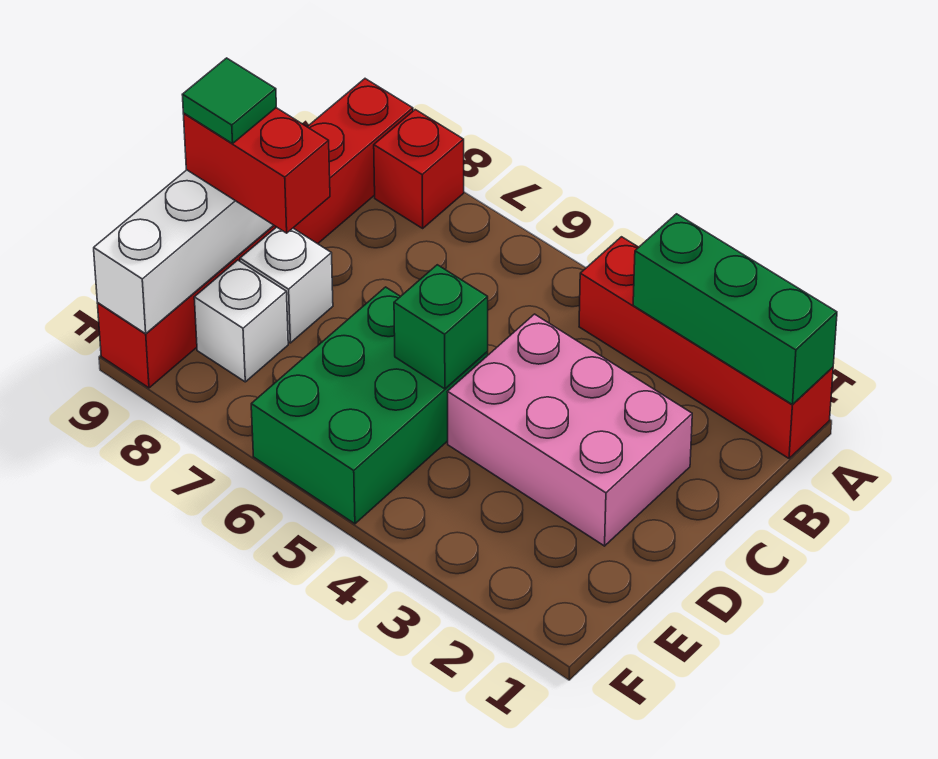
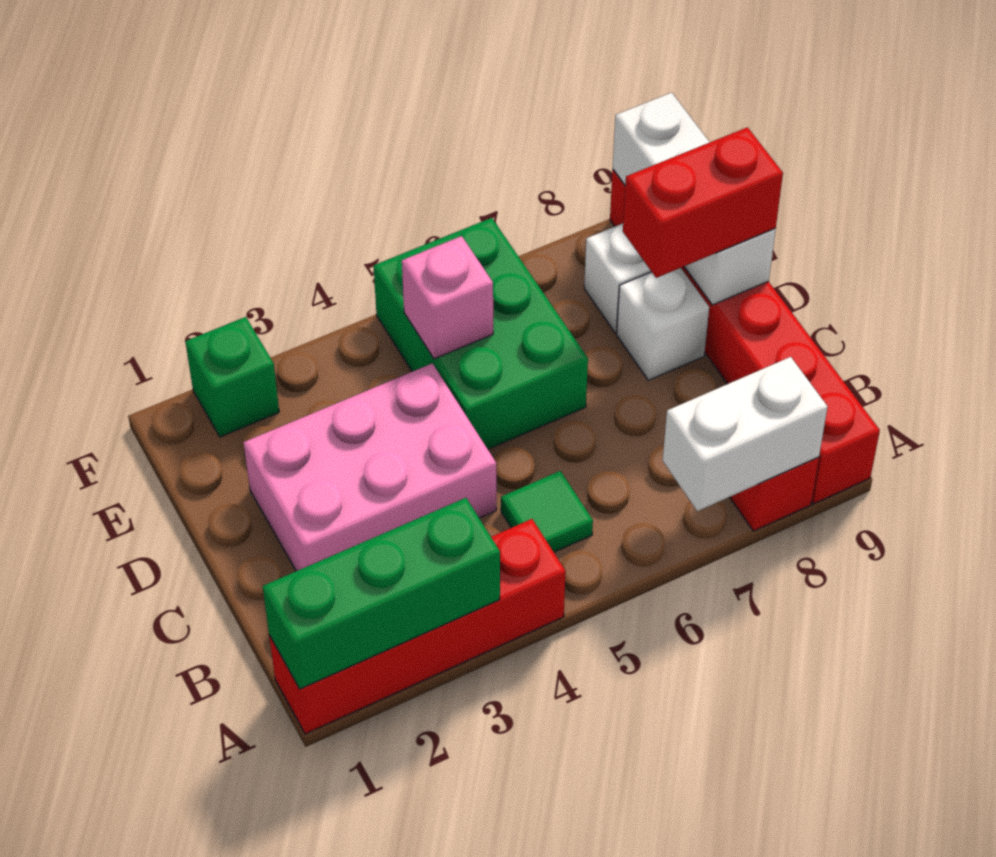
none -> white 1x2 brick [663,357,827,511]
green 1x1 brick [394,265,488,389] -> green 1x1 brick moved to [185,317,279,437]
green 1x1 tile [182,58,276,144] -> green 1x1 tile moved to [501,471,593,552]
none -> pink 1x1 brick [402,236,493,359]

